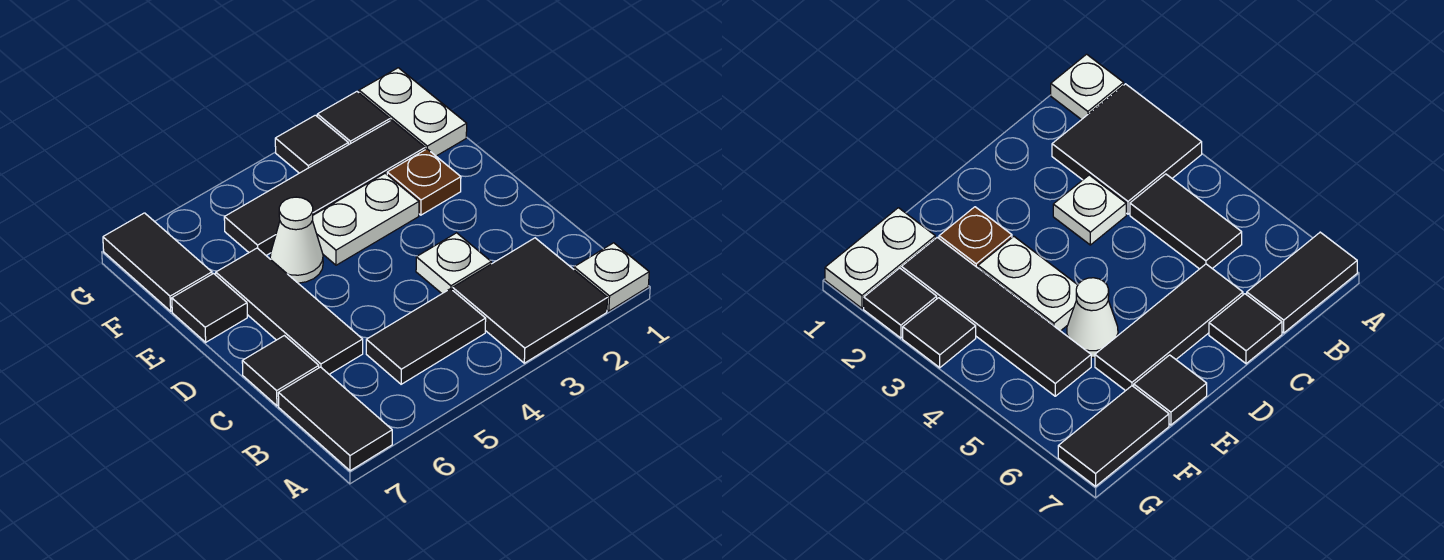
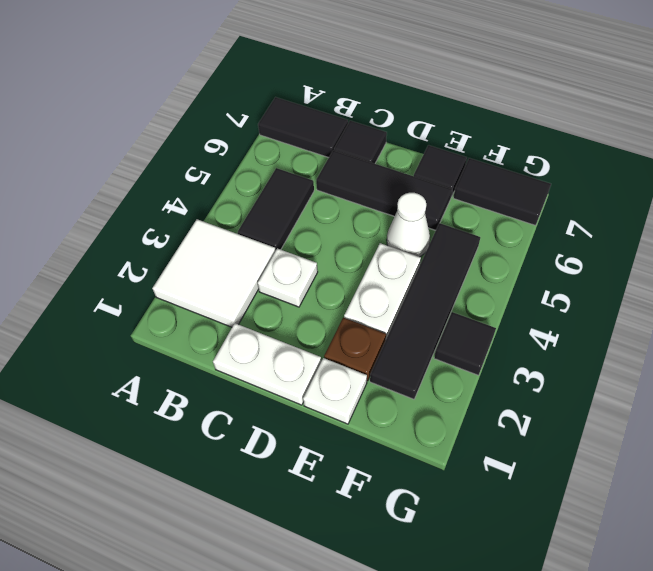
white 1x1 plate [574,243,649,311] -> white 1x1 plate moved to [303,358,367,424]
black 2x2 tile [453,238,608,363] -> white 2x2 tile [152,219,276,327]
white 1x2 plate [359,68,467,156] -> white 1x2 plate moved to [213,323,321,405]
black 1x1 tile [317,92,390,145] -> none

